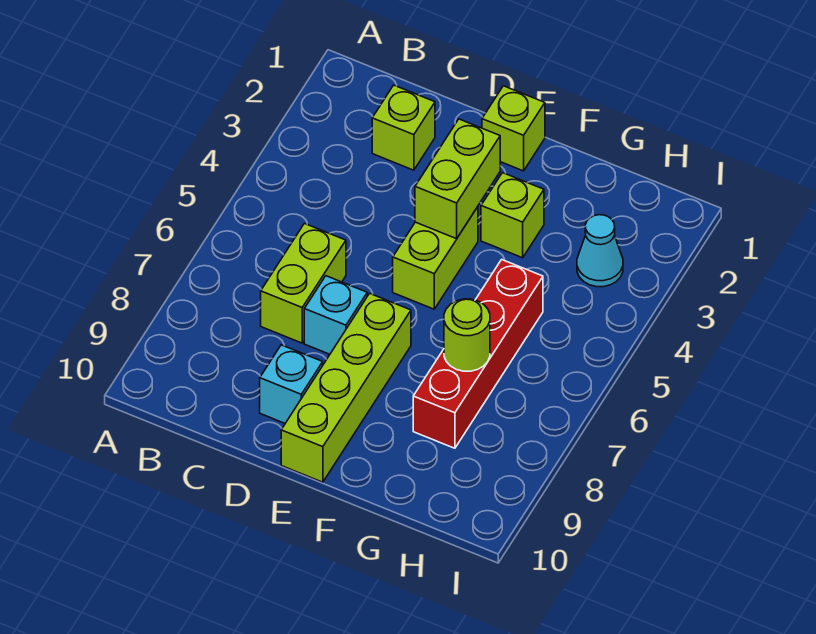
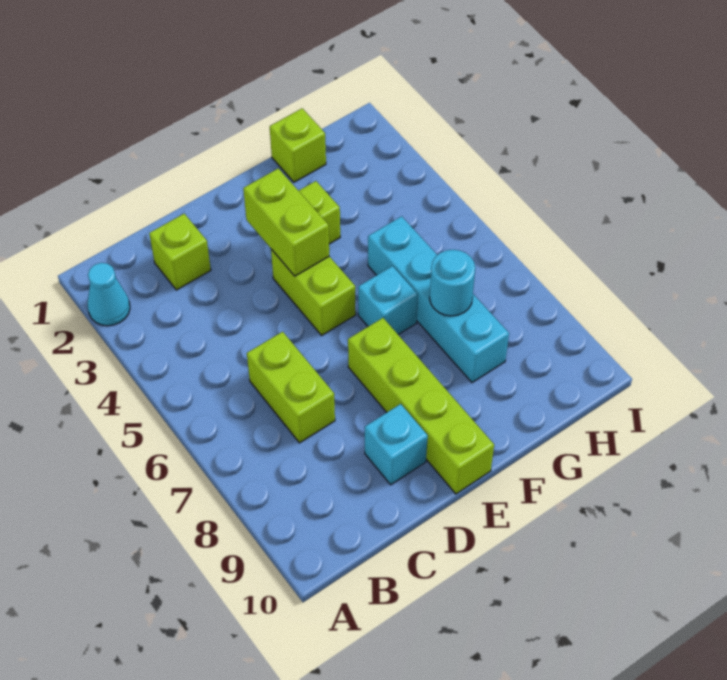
cyan 1x1 brick [304,276,367,354] -> cyan 1x1 brick moved to [358,266,418,334]
lime 1x1 brick [482,86,545,171] -> lime 1x1 brick moved to [270,108,326,182]
red 1x4 brick [413,260,543,448] -> cyan 1x4 brick [368,216,509,383]
lime 1x1 round brick [444,299,490,371] -> cyan 1x1 round brick [430,250,475,316]
cyan 1x1 cone [577,215,623,287] -> cyan 1x1 cone moved to [88,263,130,326]

